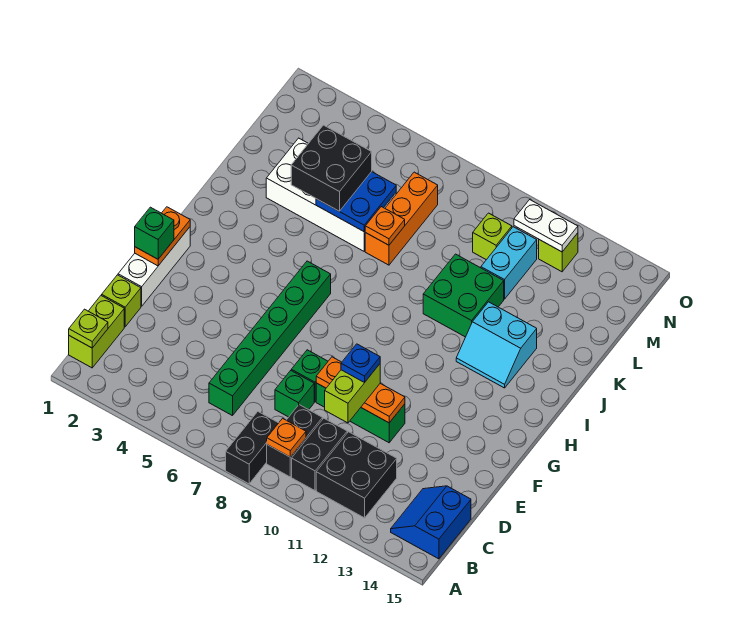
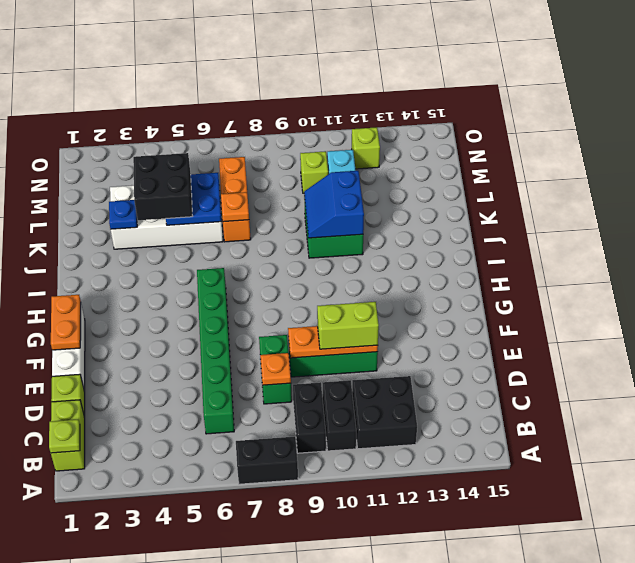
black 1x2 brick [226,412,278,484] -> black 1x2 brick turned to [236,437,298,484]
orange 1x1 plate [267,418,306,457] -> orange 1x1 plate moved to [260,353,291,385]
blue 2x2 slope [391,486,471,559] -> blue 2x2 slope moved to [304,171,364,238]
lime 1x2 brick [325,364,380,423] -> lime 1x2 brick turned to [317,302,379,349]
blue 1x1 plate [341,344,380,382] -> blue 1x1 plate moved to [109,200,137,229]
green 1x1 brick [135,207,174,259] -> none
cyan 2x2 slope [456,302,537,388] -> none
white 1x2 plate [514,200,578,252] -> none

